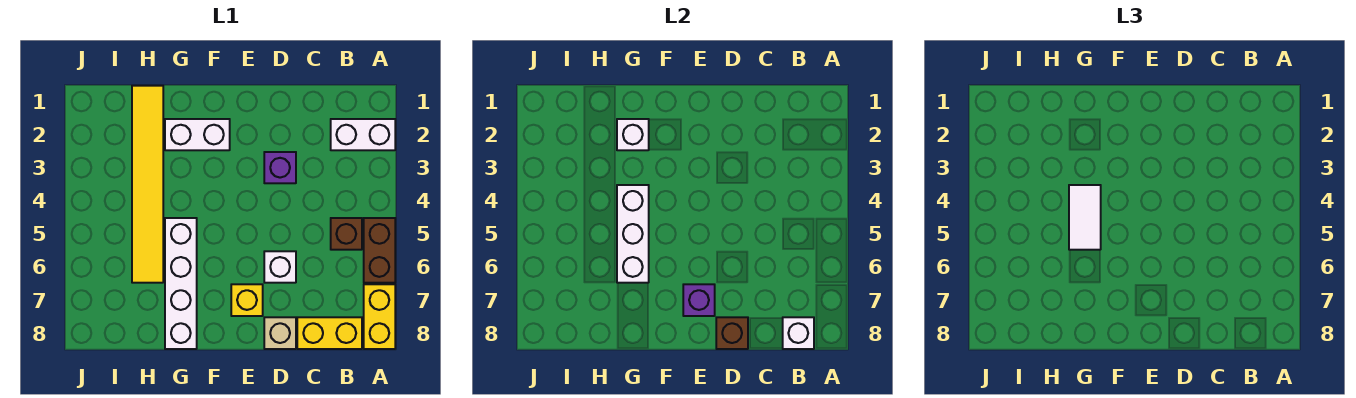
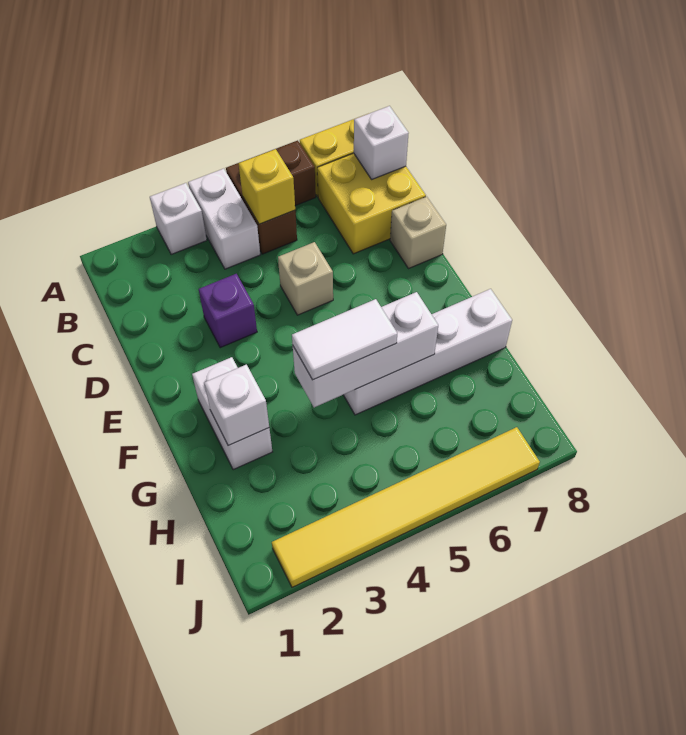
white 1x2 brick [331,119,395,150] -> white 1x2 brick moved to [188,169,260,269]
yellow 1x2 brick [297,317,362,349] -> yellow 2x2 brick [317,153,426,254]
none -> tan 1x1 brick [278,242,333,315]
white 1x1 brick [264,251,296,283] -> white 1x1 brick moved to [150,183,207,255]
brown 1x1 brick [716,317,748,349] -> none
yellow 1x1 brick [231,284,263,316] -> yellow 1x1 brick moved to [239,149,295,224]
purple 1x1 brick [683,284,715,316] -> none
yellow 1x6 tile [132,86,163,283] -> yellow 1x6 tile moved to [272,427,540,587]

